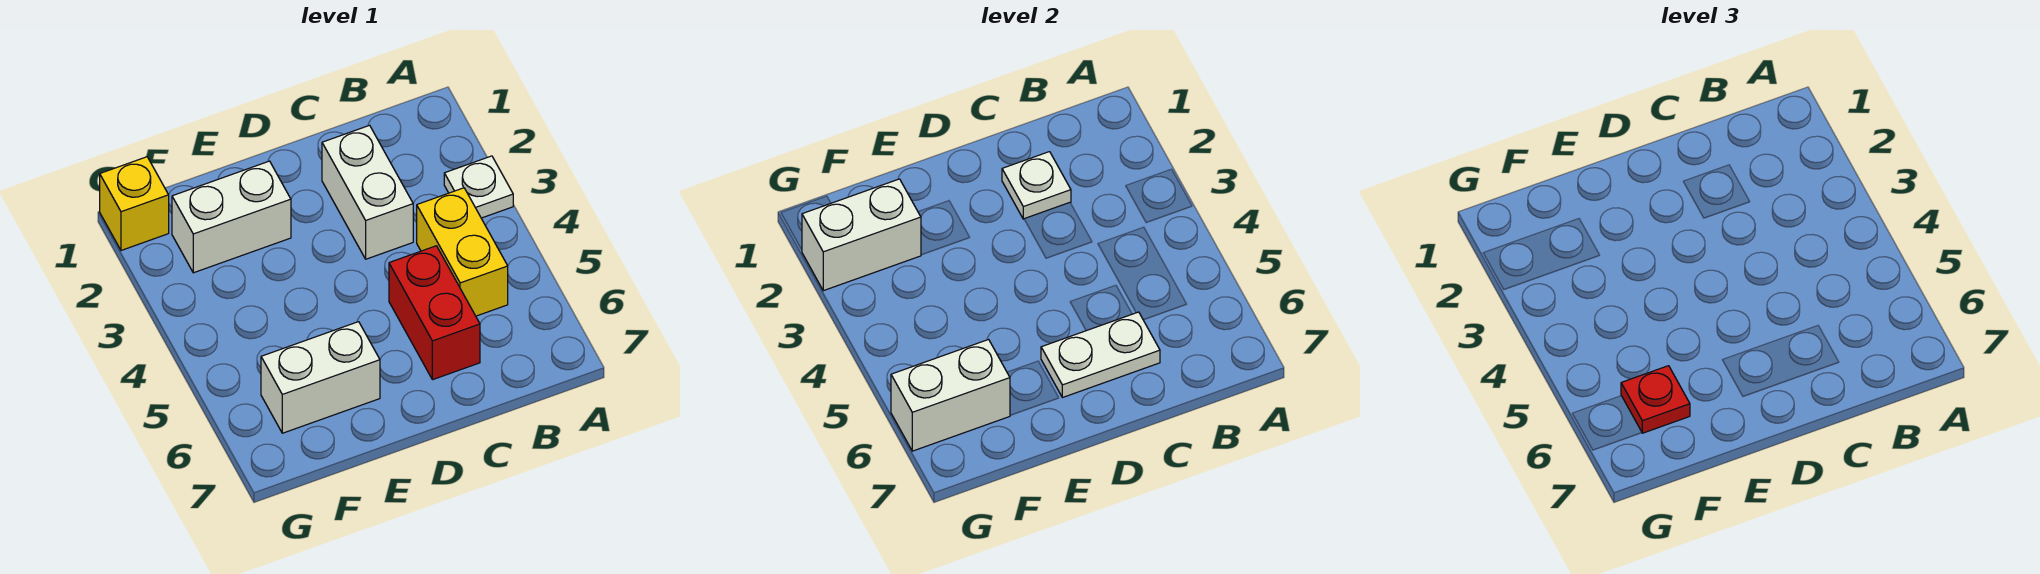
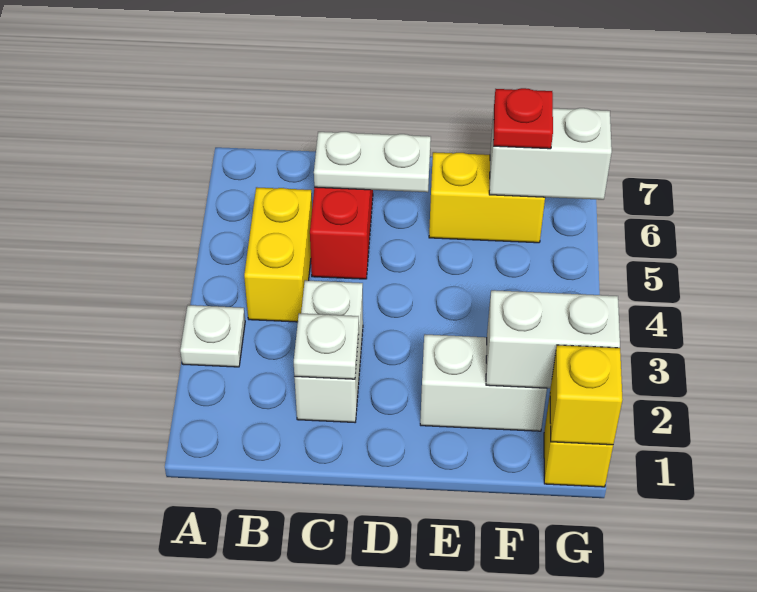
white 1x2 brick [261,322,380,433] -> yellow 1x2 brick [429,152,545,243]
none -> yellow 1x1 brick [550,345,623,445]

